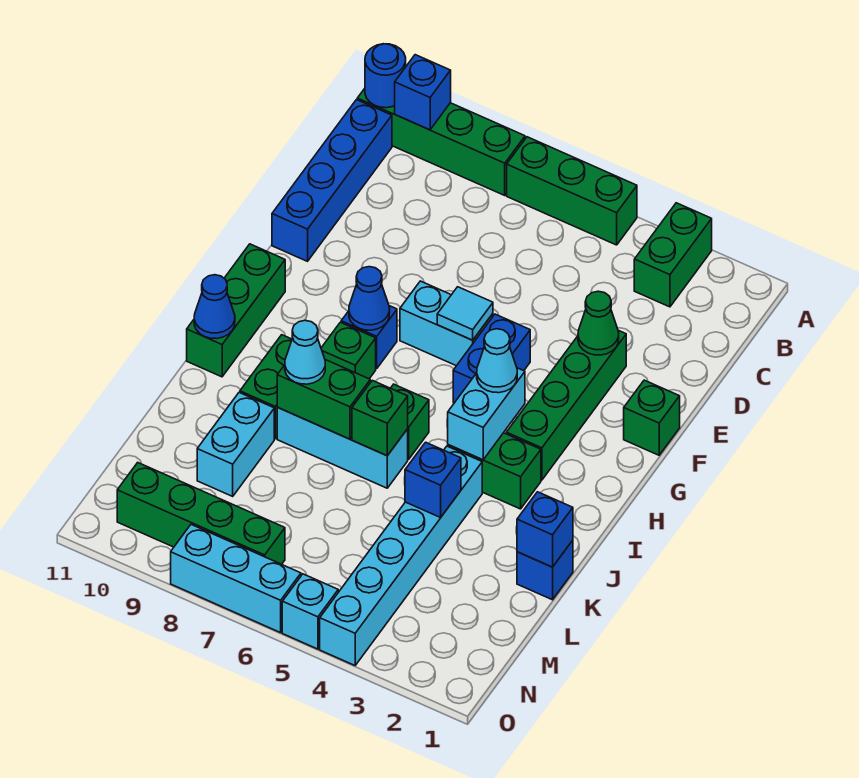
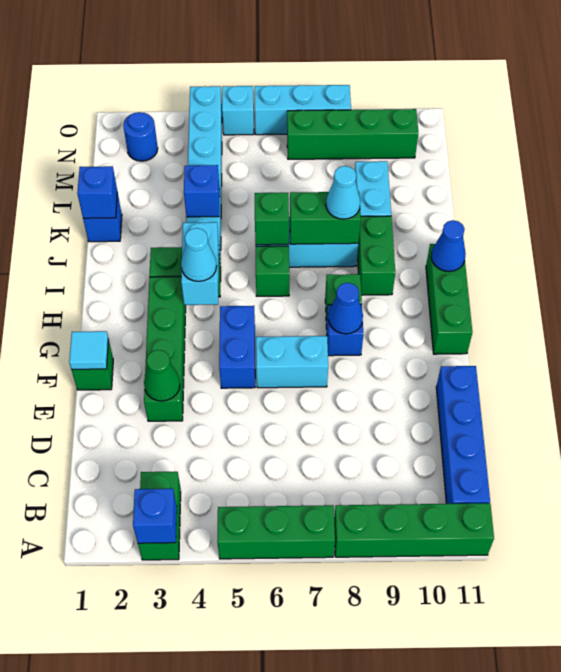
blue 1x1 brick [395,55,451,130] -> blue 1x1 brick moved to [133,489,177,543]
blue 1x1 round brick [365,44,406,108] -> blue 1x1 round brick moved to [123,112,158,161]
cyan 1x1 tile [437,287,493,340] -> cyan 1x1 tile moved to [69,331,108,369]

